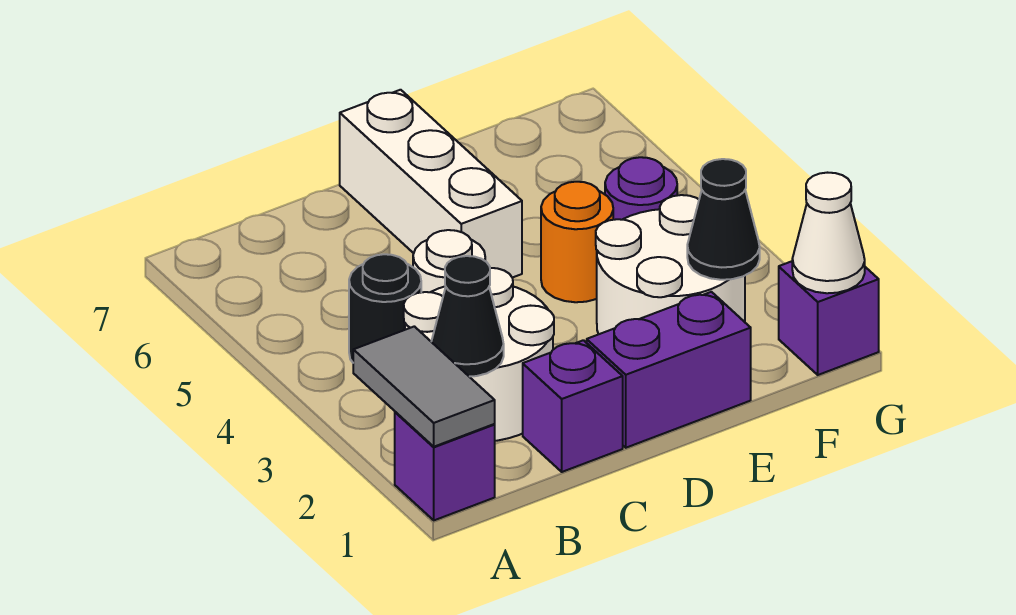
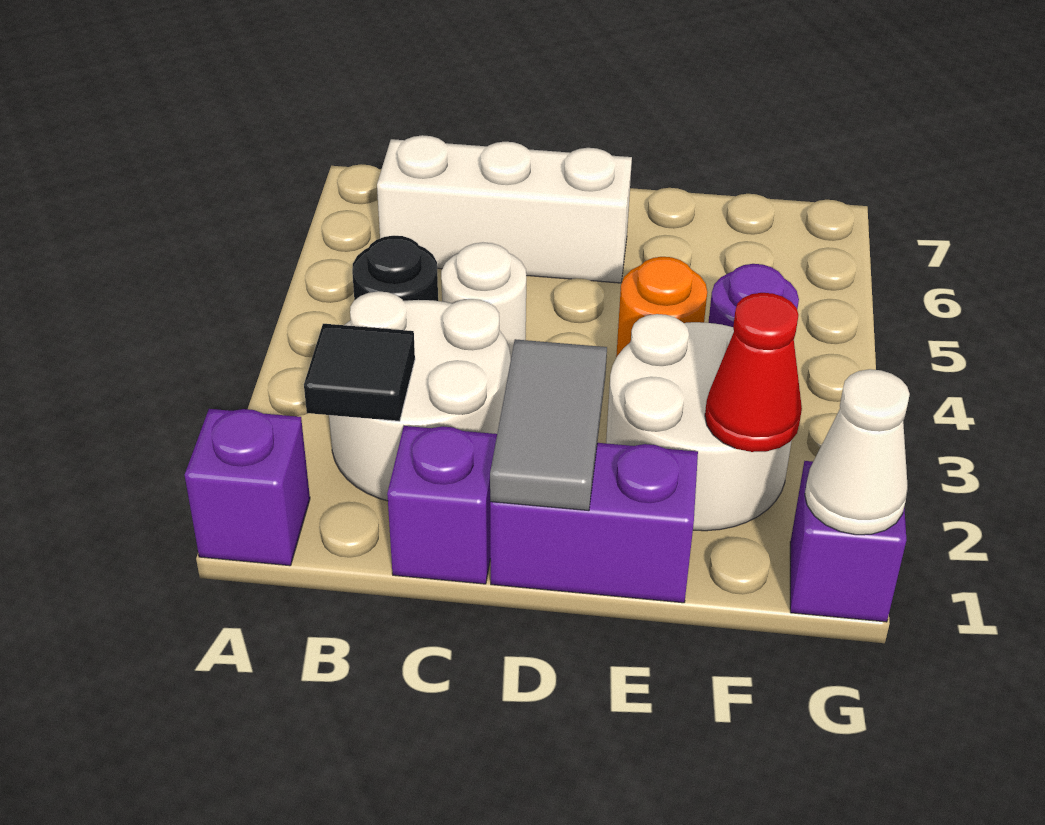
grey 1x2 tile [353,326,495,447] -> grey 1x2 tile moved to [490,339,607,511]
black 1x1 cone [431,256,504,377] -> black 1x1 tile [304,324,415,421]
white 1x3 brick [340,90,522,278] -> white 1x3 brick turned to [377,135,632,283]
black 1x1 cone [687,159,760,280] -> red 1x1 cone [705,293,802,452]

